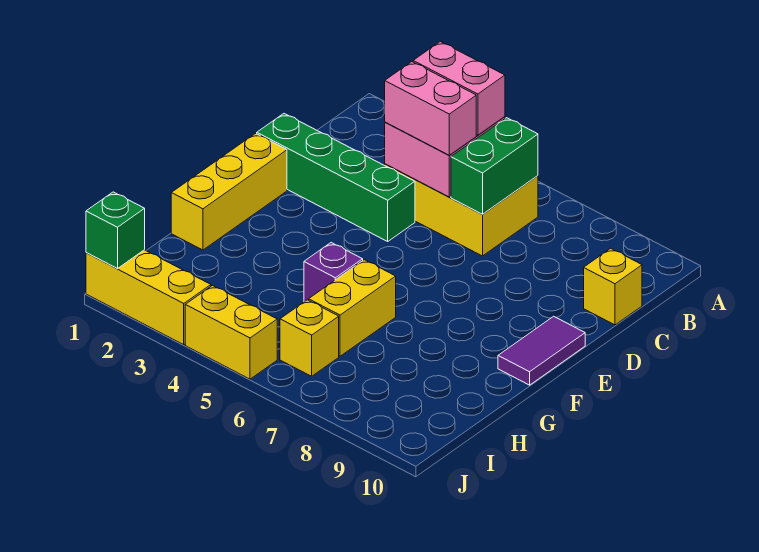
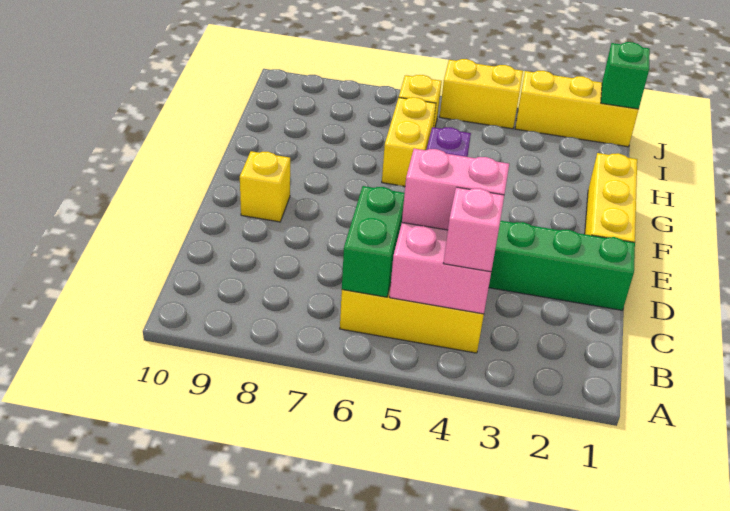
pink 1x2 brick [413,42,505,135] -> pink 1x1 brick [444,187,504,272]
yellow 1x1 brick [584,248,642,325] -> yellow 1x1 brick moved to [240,151,290,222]
purple 1x2 tile [498,316,585,385] -> none

